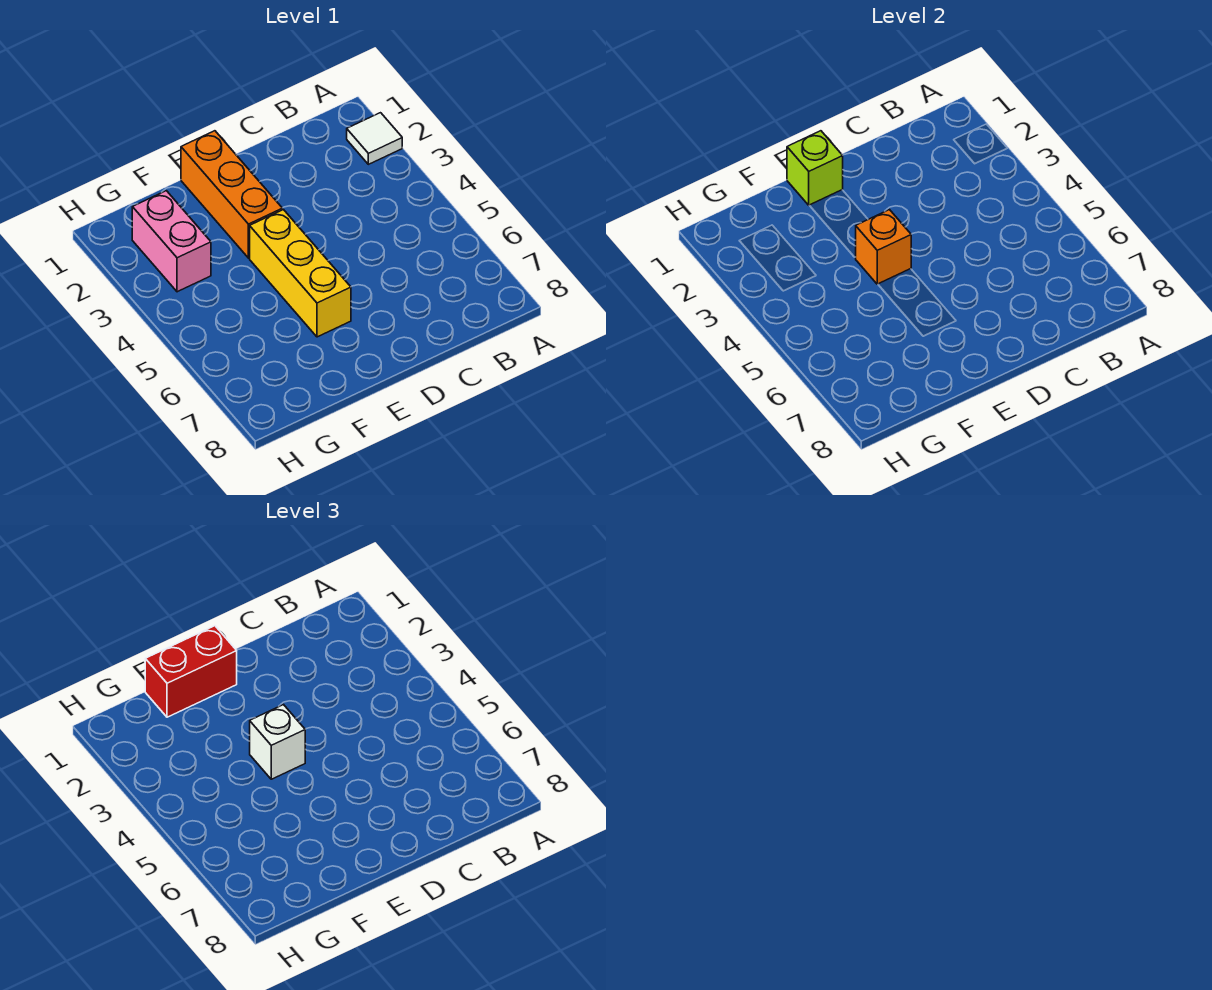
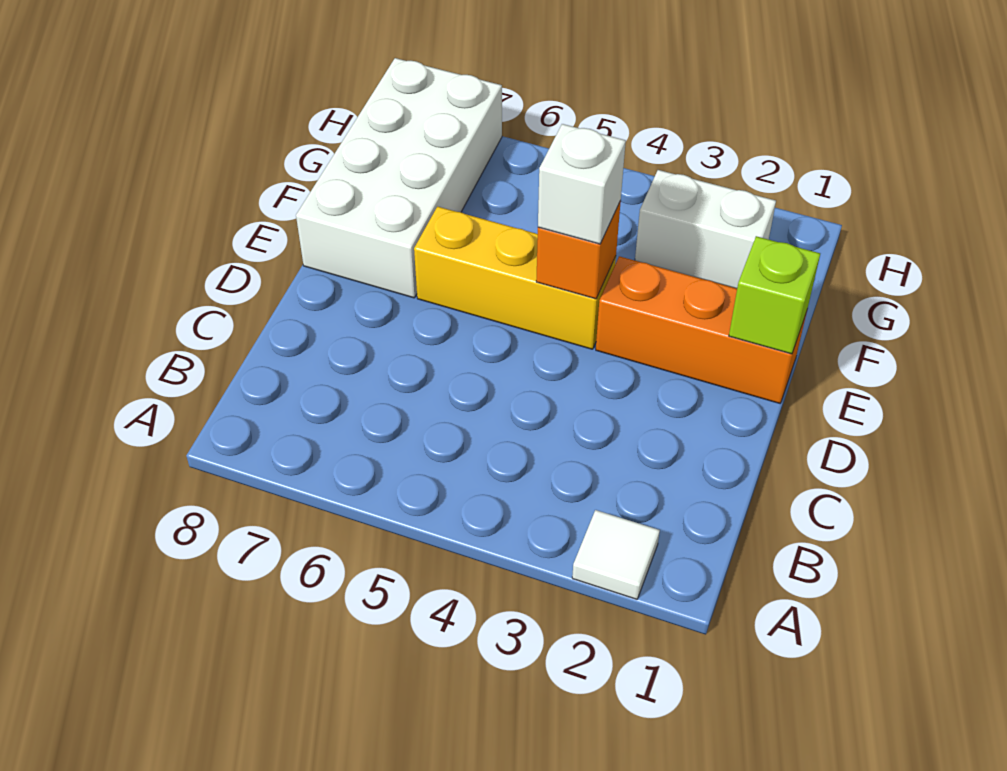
red 1x2 brick [145,626,237,717] -> none
none -> white 2x4 brick [296,58,502,298]
pink 1x2 brick [132,191,211,292] -> white 1x2 brick [635,170,776,288]

